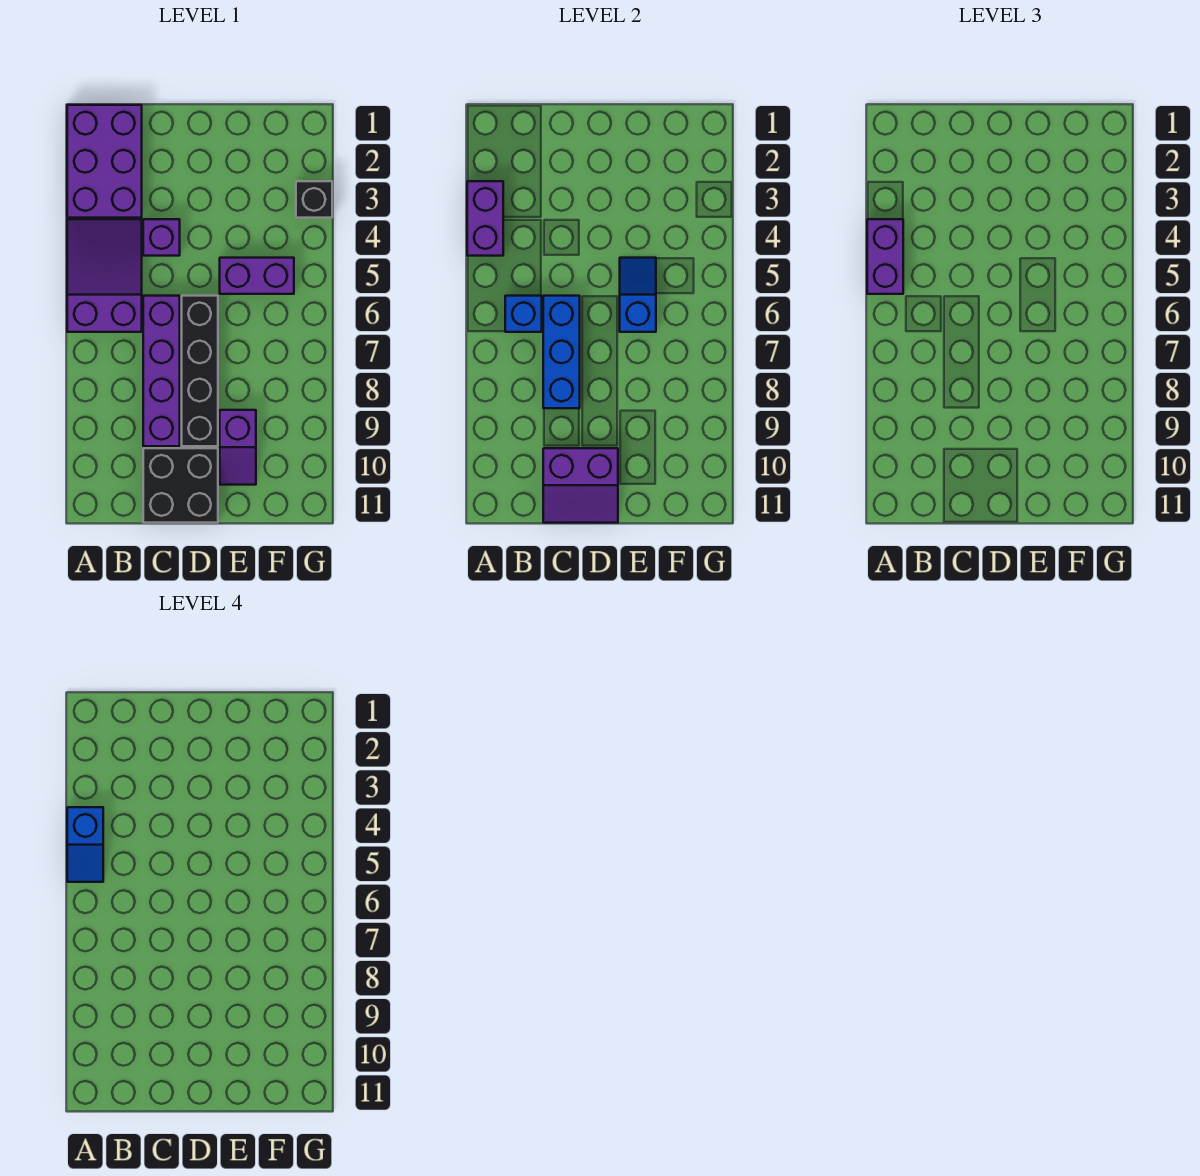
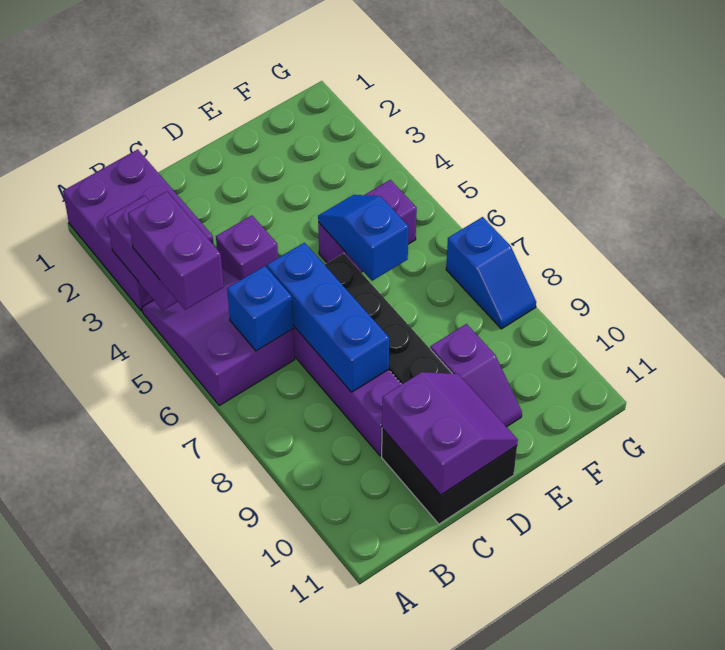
blue 1x2 slope [67,807,103,882] -> blue 1x2 slope moved to [446,217,536,329]
purple 2x2 slope [543,448,618,523] -> purple 2x2 slope turned to [382,372,518,495]
black 1x1 brick [296,181,332,218] -> none

